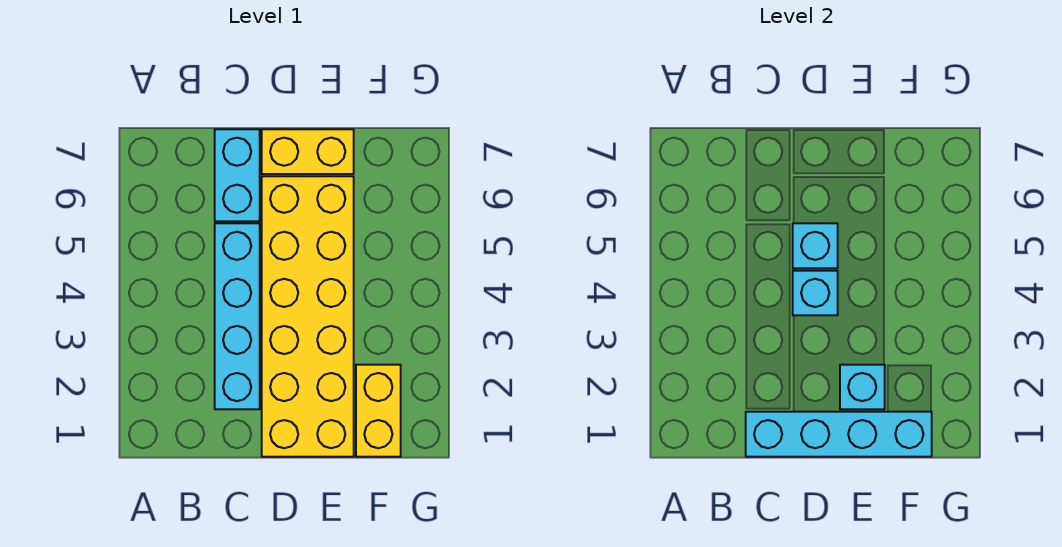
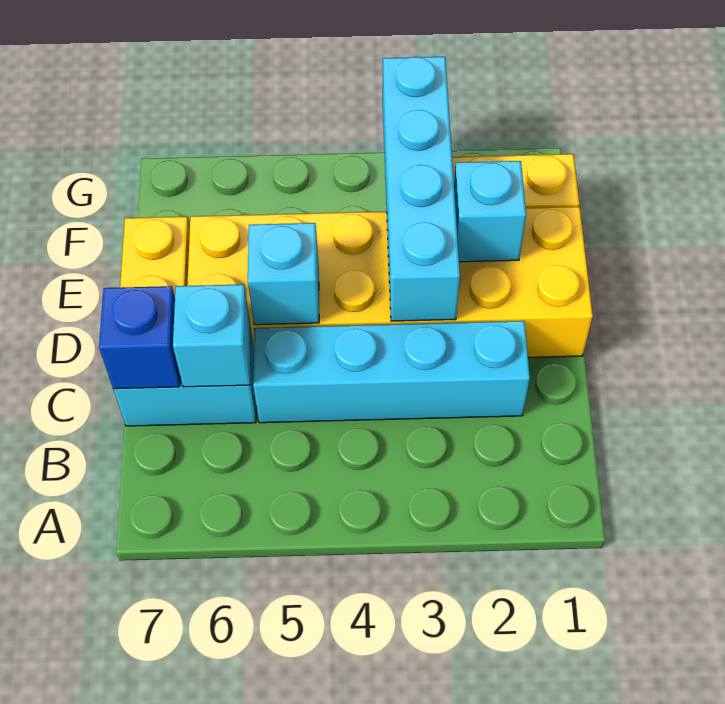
cyan 1x4 brick [746,412,932,457] -> cyan 1x4 brick moved to [383,57,460,321]
none -> blue 1x1 brick [99,286,180,389]
cyan 1x1 brick [793,271,838,315] -> cyan 1x1 brick moved to [173,284,251,387]

